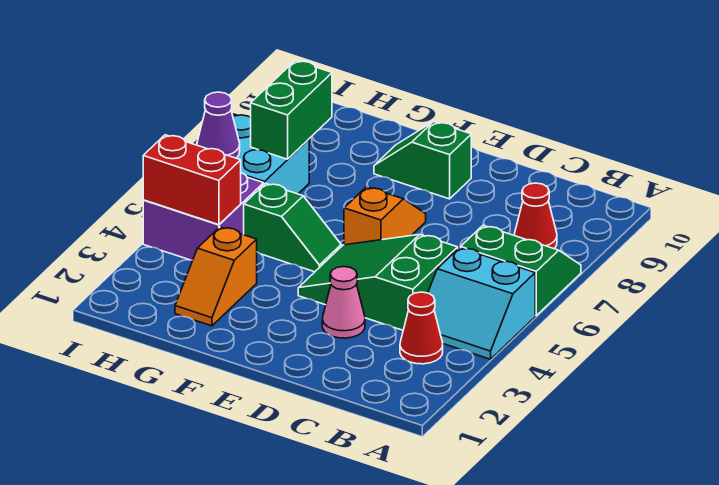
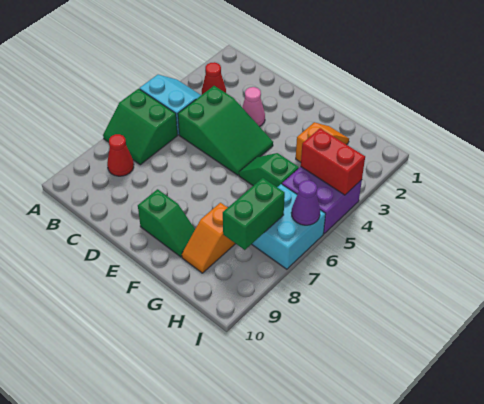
orange 1x2 slope [344,187,426,245] -> orange 1x2 slope moved to [182,203,235,273]

